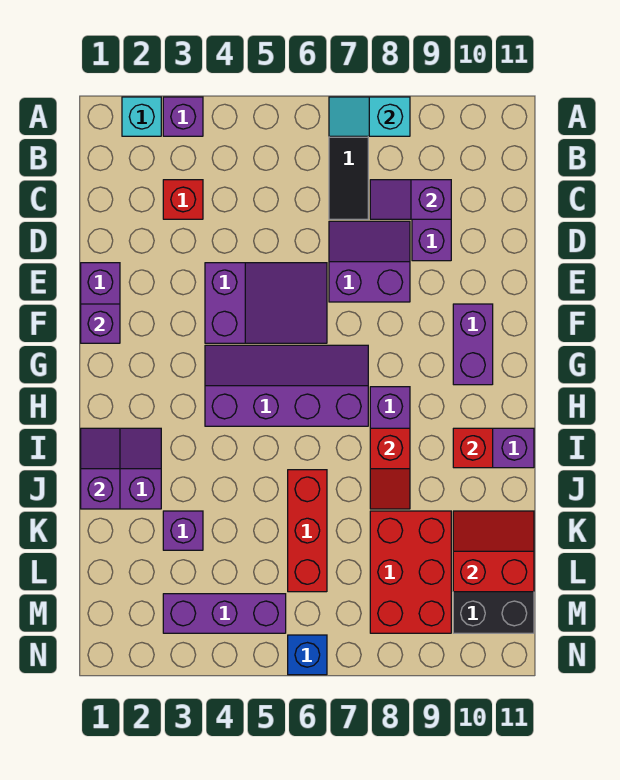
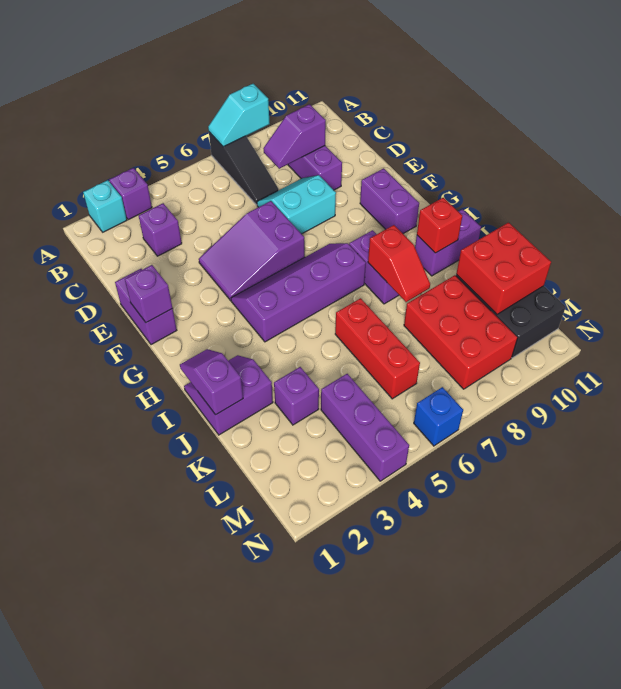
red 1x1 brick [163,180,203,219] -> purple 1x1 brick [139,203,182,256]
purple 2x2 slope [329,221,410,302] -> cyan 2x2 slope [257,175,336,234]
purple 2x3 slope [205,263,327,343] -> purple 2x3 slope turned to [199,201,305,301]
red 2x2 slope [453,511,534,592] -> red 2x2 brick [456,223,551,314]
purple 1x3 brick [163,594,286,633] -> purple 1x3 brick turned to [321,374,409,481]

